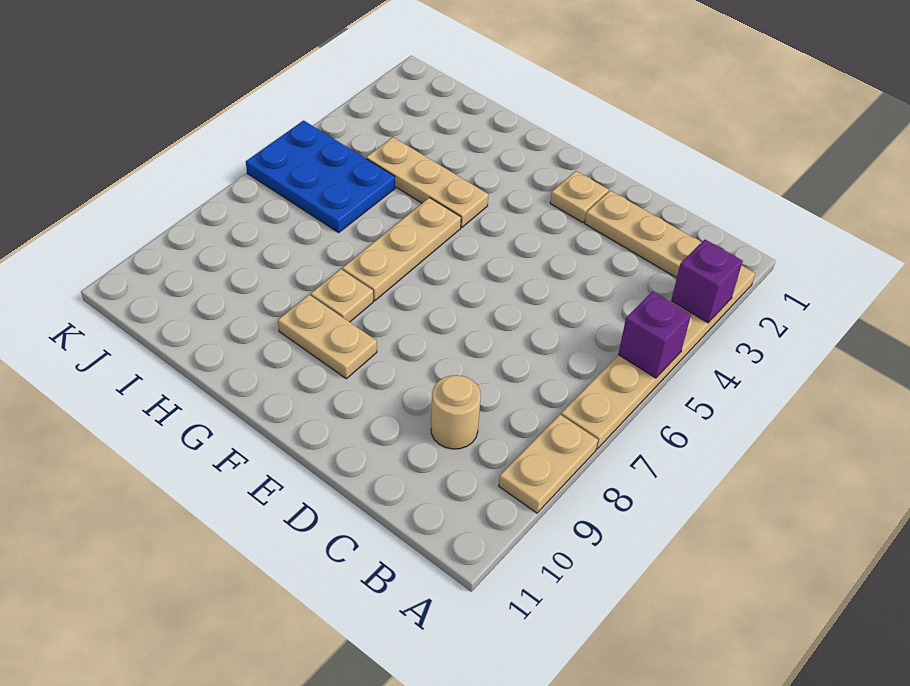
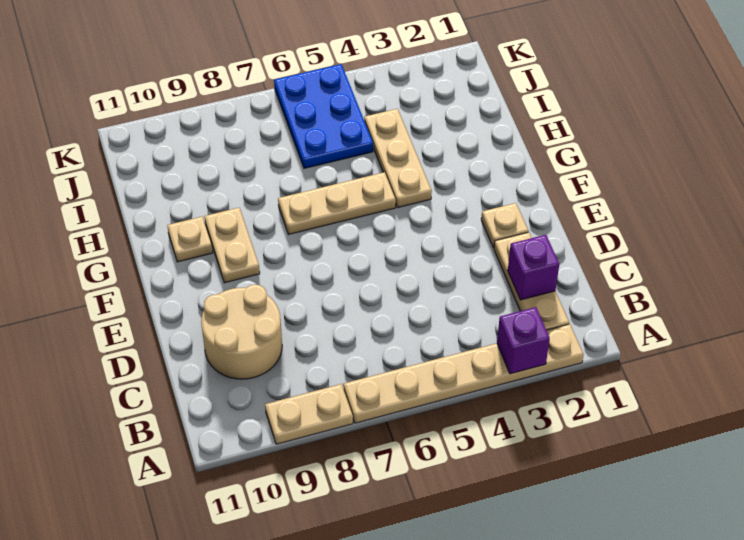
purple 1x1 brick [618,292,691,378] -> purple 1x1 brick moved to [508,235,559,300]
tan 1x1 round brick [431,375,481,449] -> tan 2x2 round brick [201,285,282,379]
tan 1x1 plate [311,269,373,322] -> tan 1x1 plate moved to [167,217,213,262]

